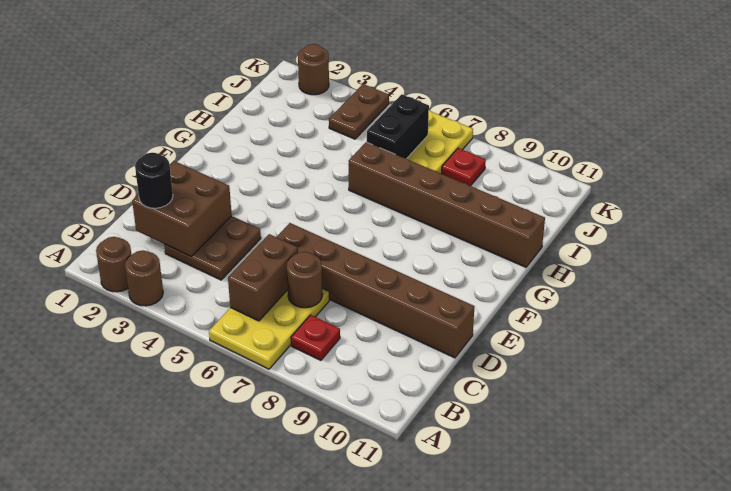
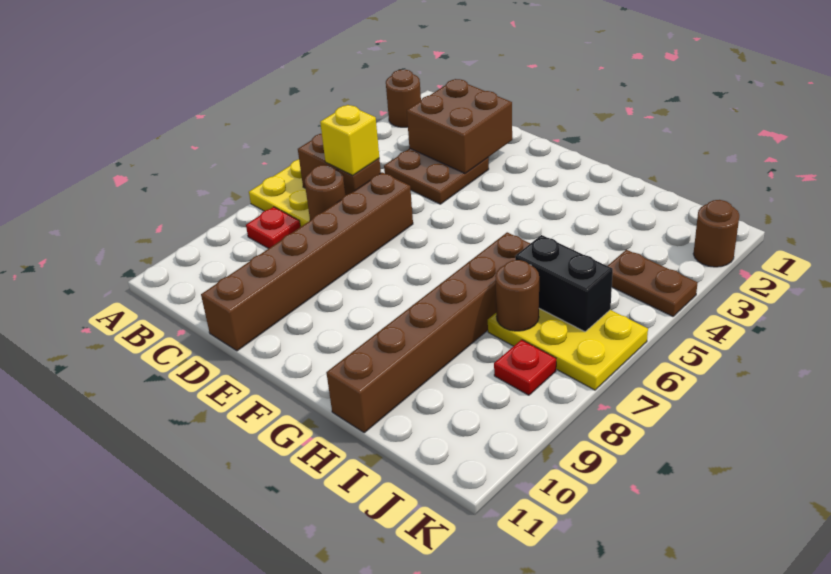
brown 1x1 round brick [125,250,163,306] -> brown 1x1 round brick moved to [495,260,539,331]
black 1x1 round brick [135,153,173,208] -> none
none -> yellow 1x1 brick [320,105,379,175]

